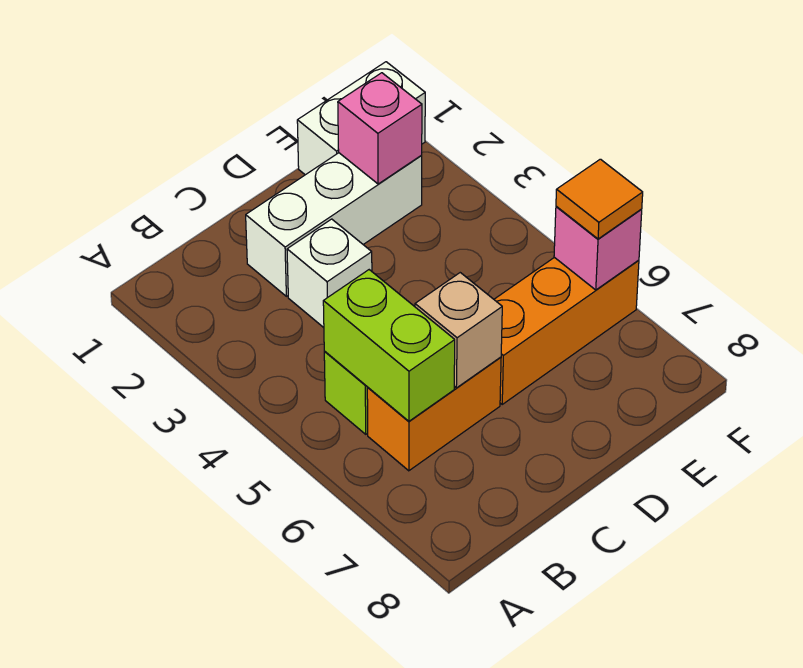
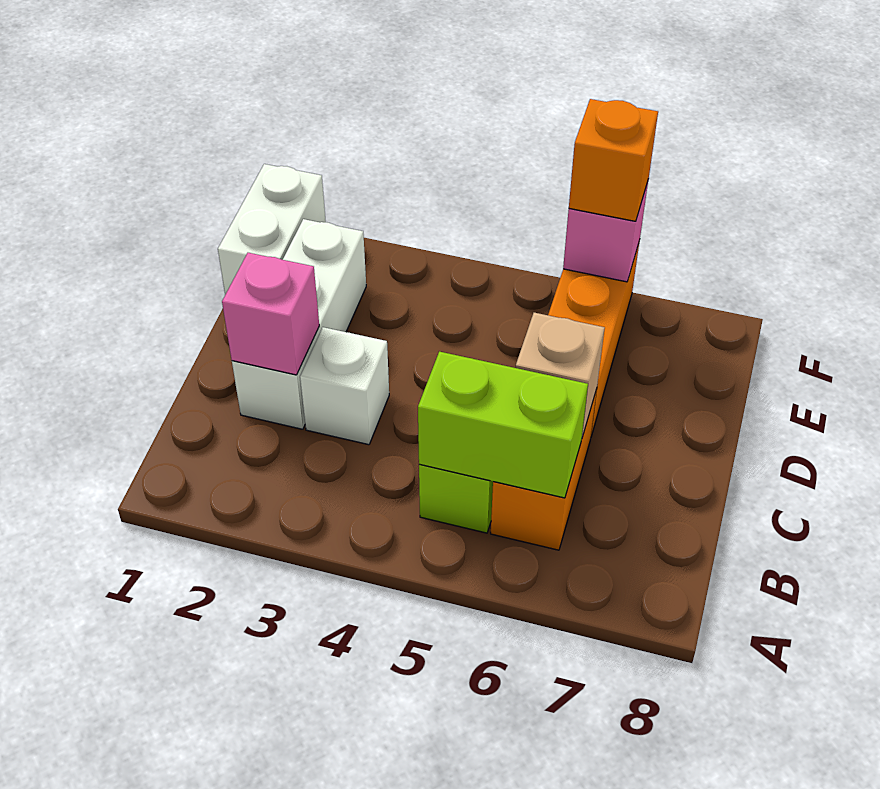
pink 1x1 brick [338,73,422,184] -> pink 1x1 brick moved to [222,253,319,375]
orange 1x1 tile [556,159,643,239] -> orange 1x1 brick [569,99,658,221]

